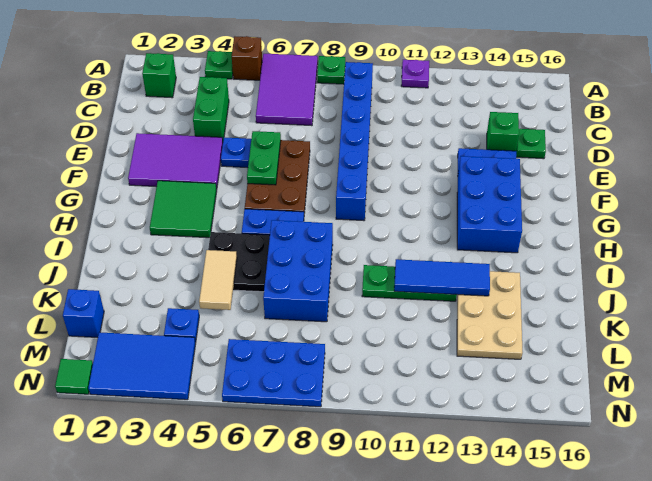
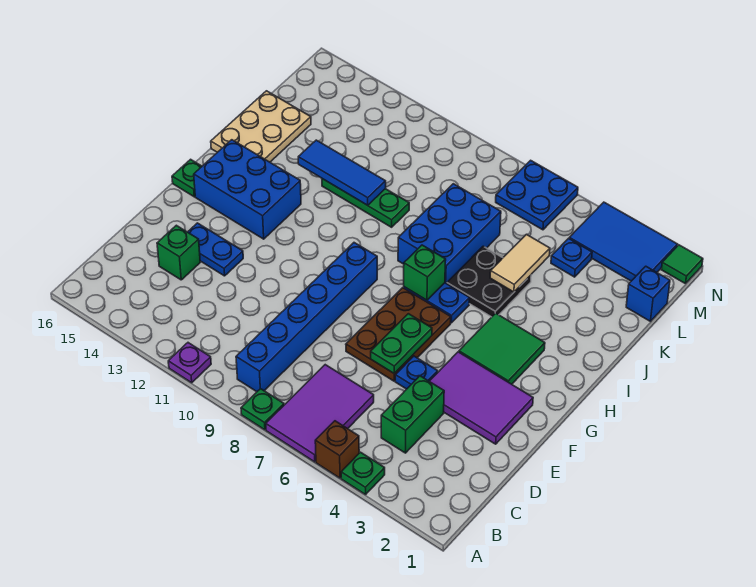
green 1x1 brick [142,53,176,98] -> green 1x1 brick moved to [404,245,446,300]
green 1x1 plate [516,129,546,159] -> green 1x1 plate moved to [172,159,202,197]
blue 2x3 brick [457,156,522,253] -> blue 2x3 brick turned to [194,140,301,239]
tan 2x3 plate [457,271,523,359] -> tan 2x3 plate moved to [211,91,311,162]
blue 2x3 plate [222,339,325,407] -> blue 2x2 plate [496,160,578,230]

